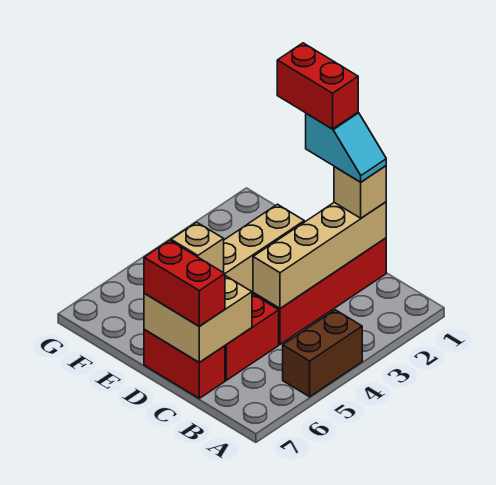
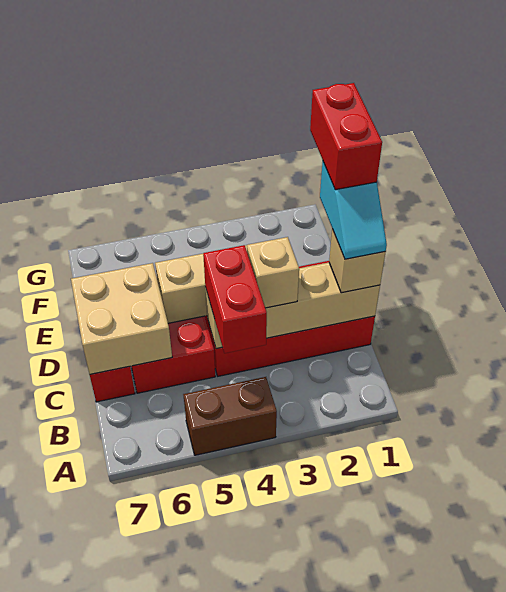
red 1x2 brick [144,240,225,326] -> red 1x2 brick moved to [203,245,267,353]
tan 1x1 brick [171,222,224,273] -> tan 1x1 brick moved to [247,237,299,308]

